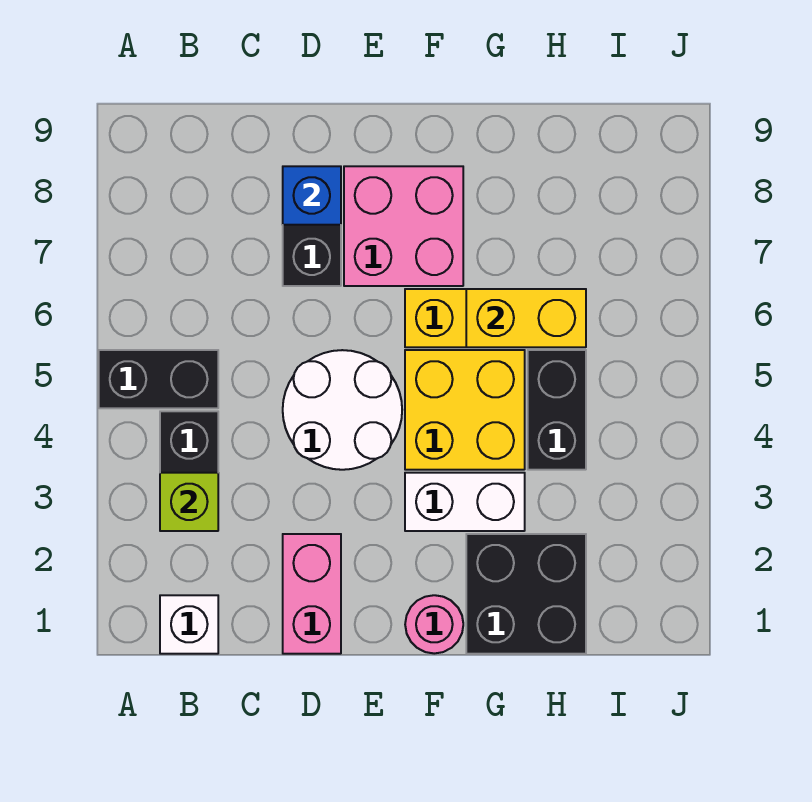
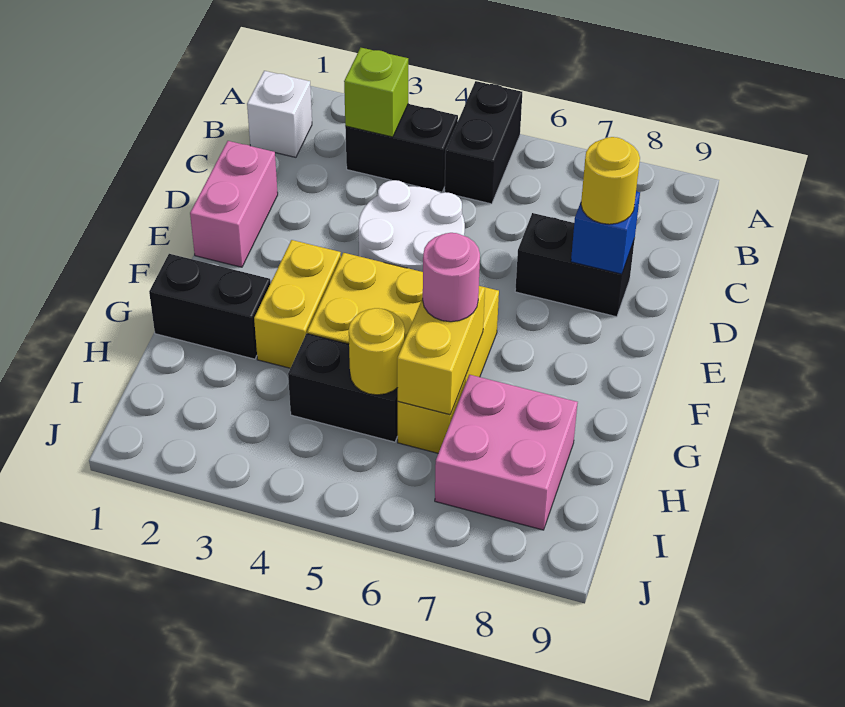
pink 1x2 brick [283,534,341,654] -> pink 1x2 brick turned to [190,141,278,267]
none -> yellow 1x1 round brick [581,137,640,224]
pink 2x2 brick [344,166,463,286] -> pink 2x2 brick moved to [435,375,578,530]
pink 1x1 round brick [405,595,463,654] -> pink 1x1 round brick moved to [423,233,480,322]
white 1x2 brick [405,473,525,531] -> yellow 1x2 brick [254,240,341,368]
black 2x2 brick [466,534,586,654] -> black 1x2 brick [149,254,270,359]
none -> yellow 1x1 round brick [349,308,405,395]

